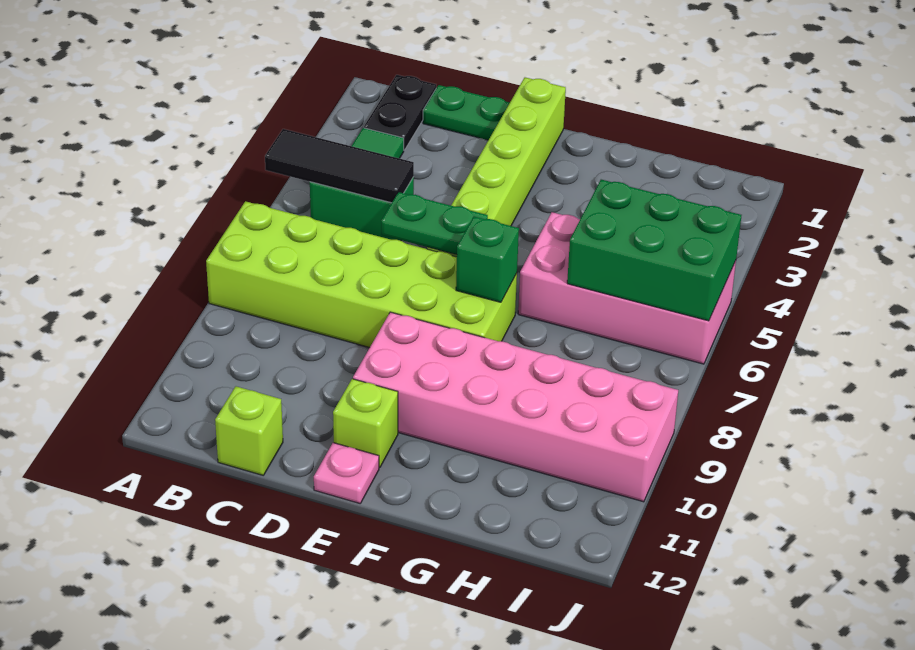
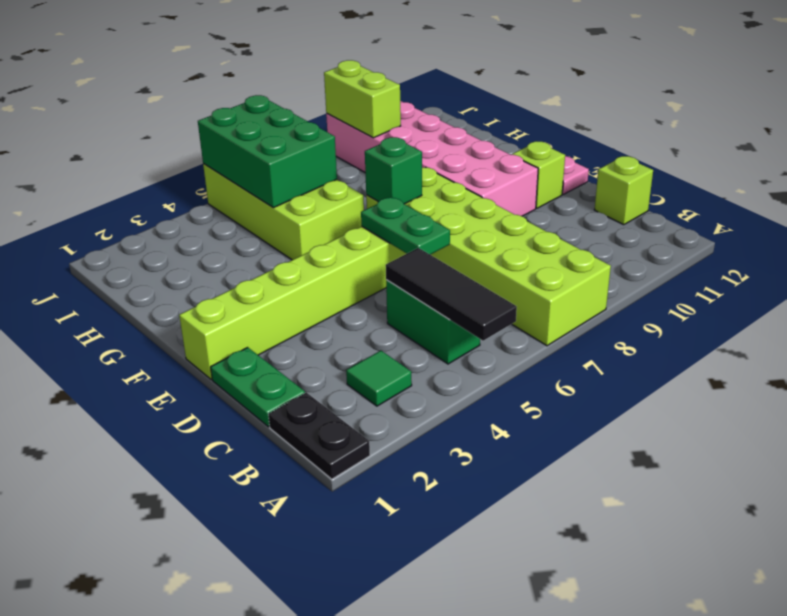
black 1x2 plate [364,75,436,150] -> black 1x2 plate turned to [268,392,370,479]
pink 2x4 brick [518,212,736,364] -> lime 2x4 brick [203,164,364,260]
none -> lime 1x2 brick [324,60,401,138]

